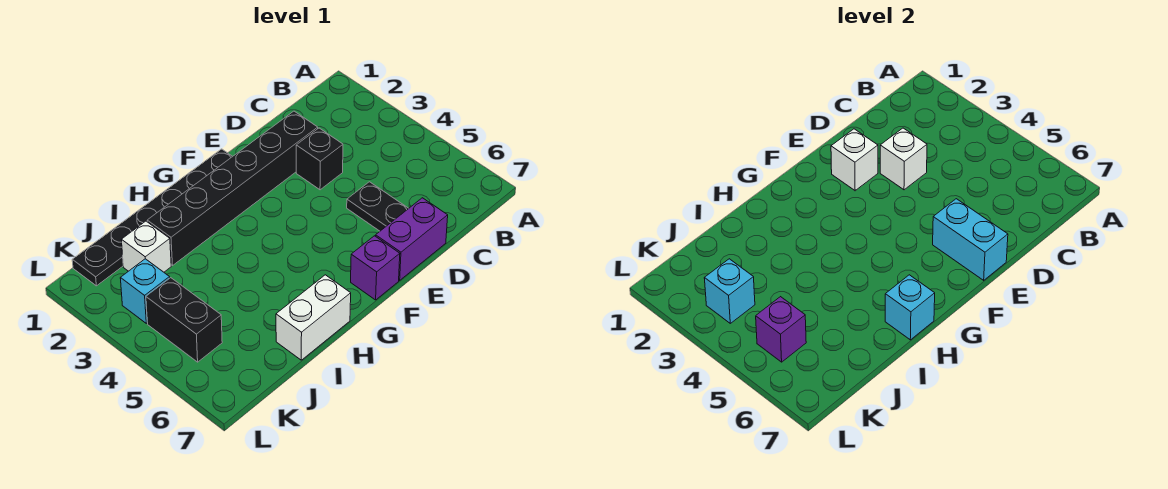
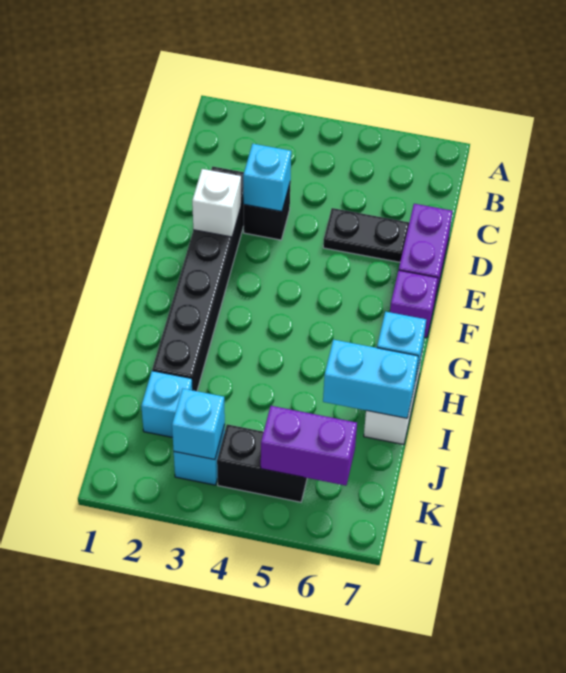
white 1x1 brick [880,128,927,190] -> cyan 1x1 brick [243,144,291,211]
cyan 1x2 brick [933,199,1008,280] -> cyan 1x2 brick moved to [323,340,418,418]
black 1x6 plate [72,149,233,286] -> none
white 1x1 brick [122,221,171,272] -> cyan 1x1 brick [141,371,193,437]
purple 1x1 brick [756,297,806,362] -> purple 1x2 brick [261,406,357,485]

